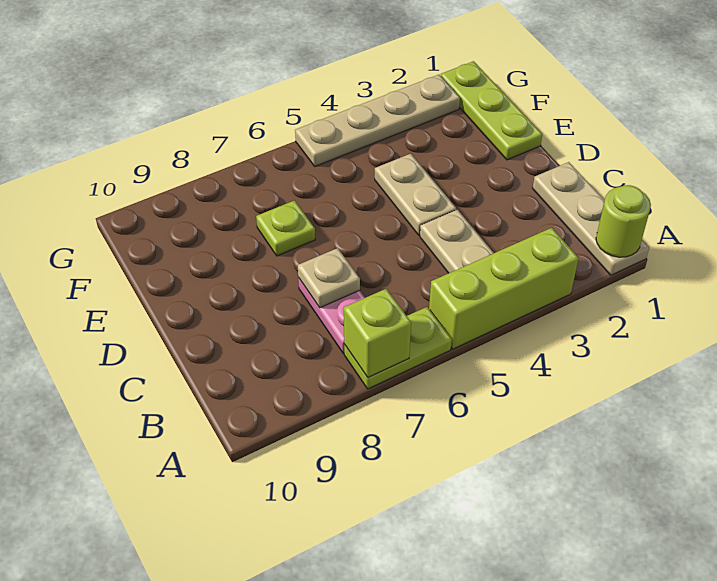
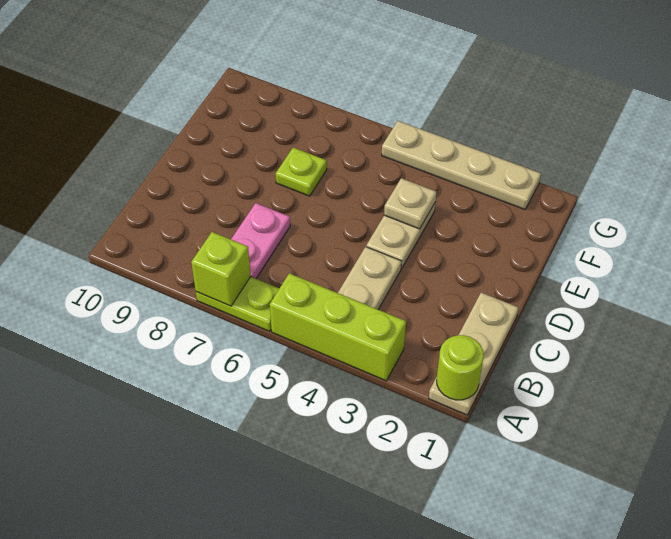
tan 1x1 plate [298,248,360,308] -> tan 1x1 plate moved to [384,178,436,229]
lime 1x3 plate [441,61,542,160] -> none

